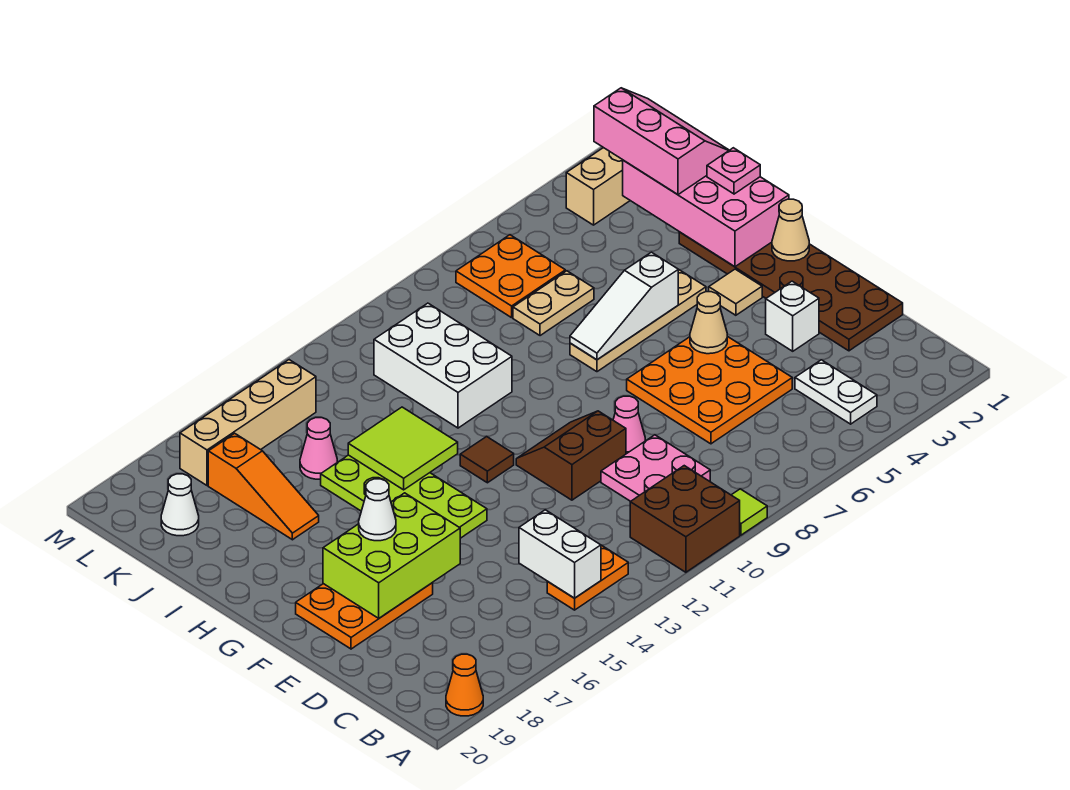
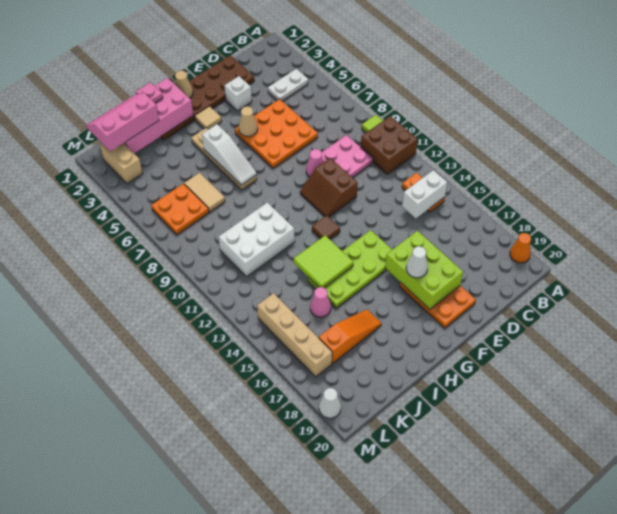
tan 1x2 plate [513,271,594,336] -> tan 1x2 tile [184,173,225,212]
white 1x1 cone [161,474,199,536] -> white 1x1 cone moved to [319,388,341,418]

